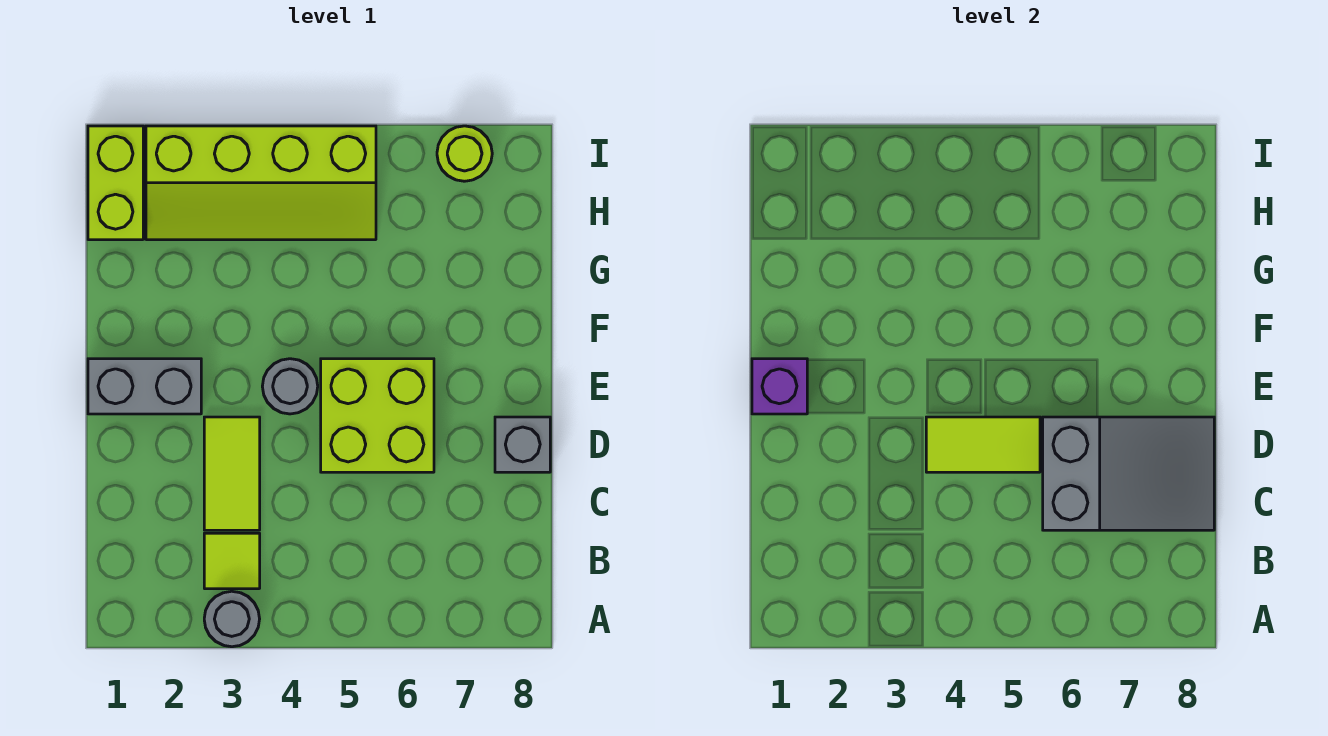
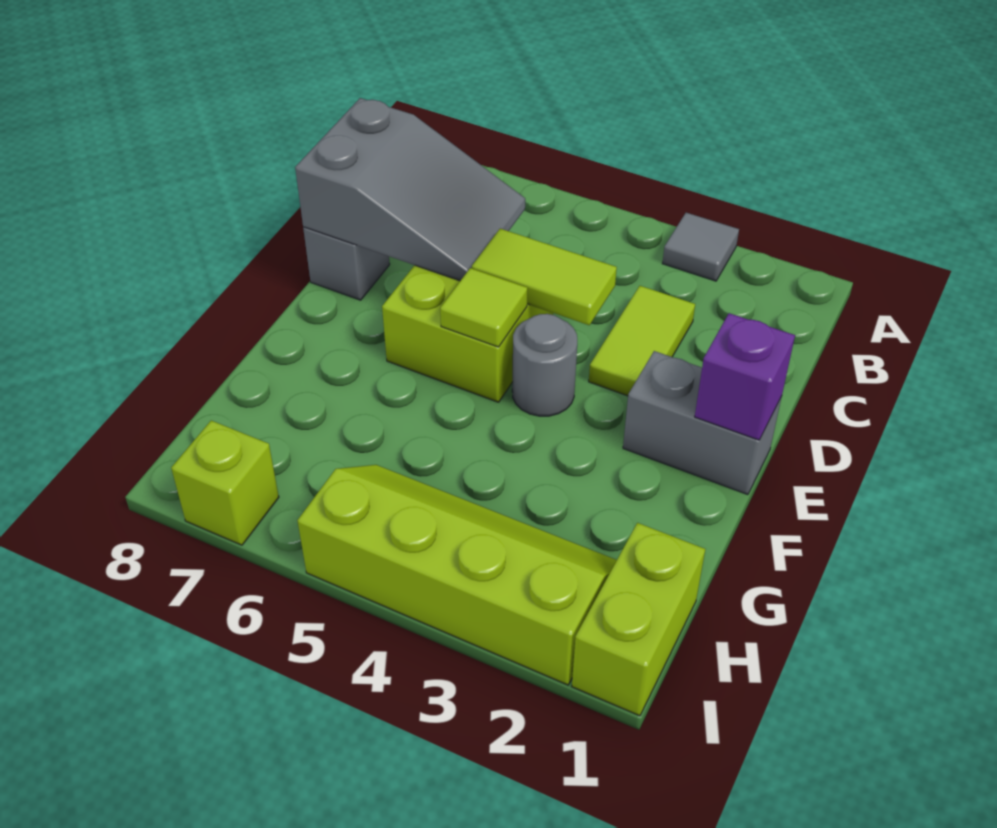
grey 1x1 round brick [204,591,260,647] -> grey 1x1 tile [662,213,739,281]
lime 1x1 tile [204,533,260,589] -> lime 1x1 tile moved to [440,268,527,347]
grey 2x3 slope [1043,417,1214,530] -> grey 2x3 slope turned to [295,98,525,281]
lime 1x1 round brick [437,126,492,181] -> lime 1x1 brick [171,421,279,545]

